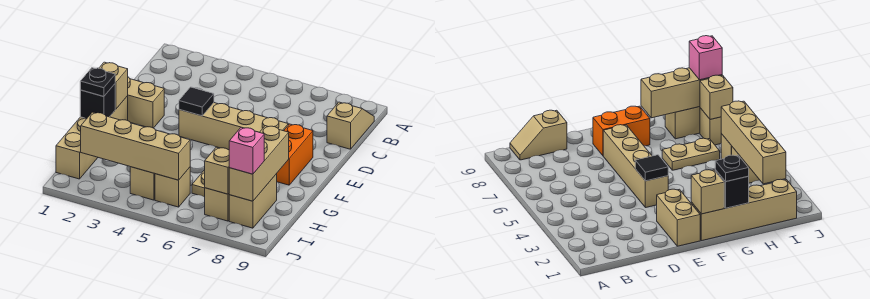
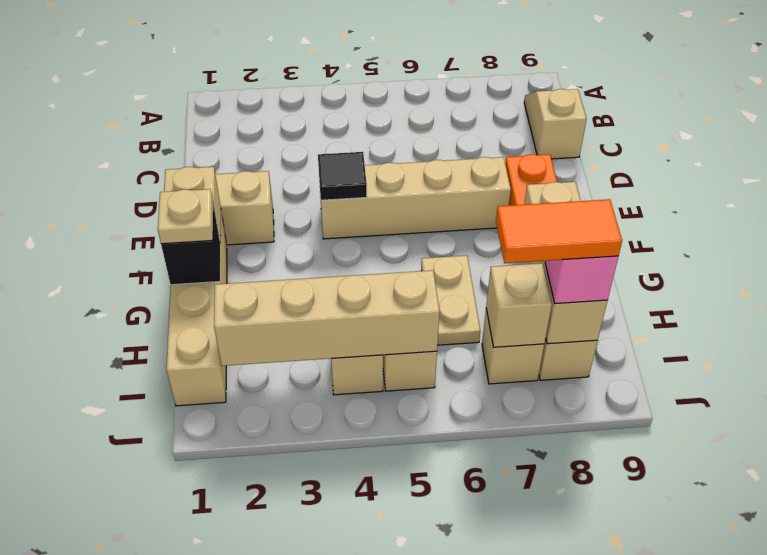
black 1x1 plate [80,68,115,97] -> tan 1x1 plate [158,189,213,244]
none -> orange 1x2 tile [496,199,622,263]

